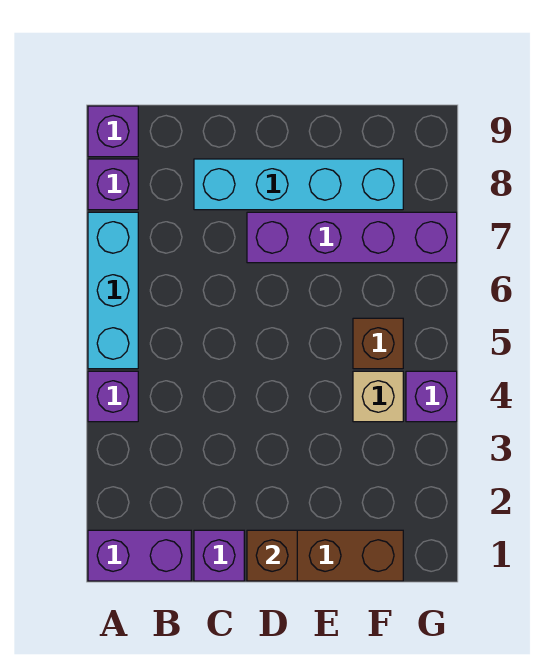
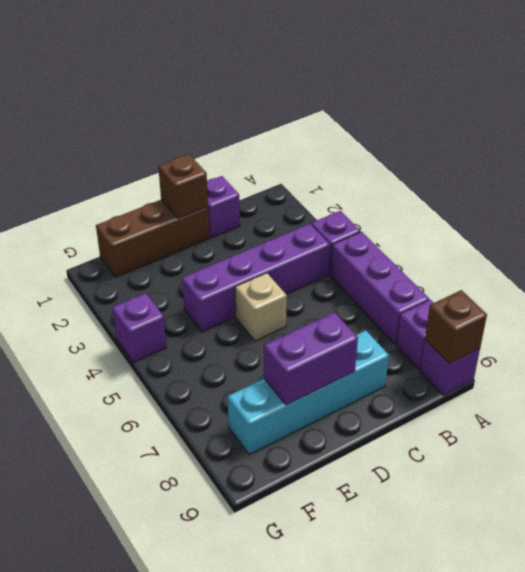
purple 1x2 brick [88,530,191,581] -> purple 1x2 brick moved to [264,312,358,405]
cyan 1x3 brick [88,212,138,369] -> purple 1x3 brick [330,232,429,344]
purple 1x4 brick [247,212,457,263] -> purple 1x4 brick moved to [182,224,330,332]
tan 1x1 brick [353,371,403,422] -> tan 1x1 brick moved to [235,273,287,341]
brown 1x1 brick [353,318,403,369] -> brown 1x1 brick moved to [425,290,487,364]

